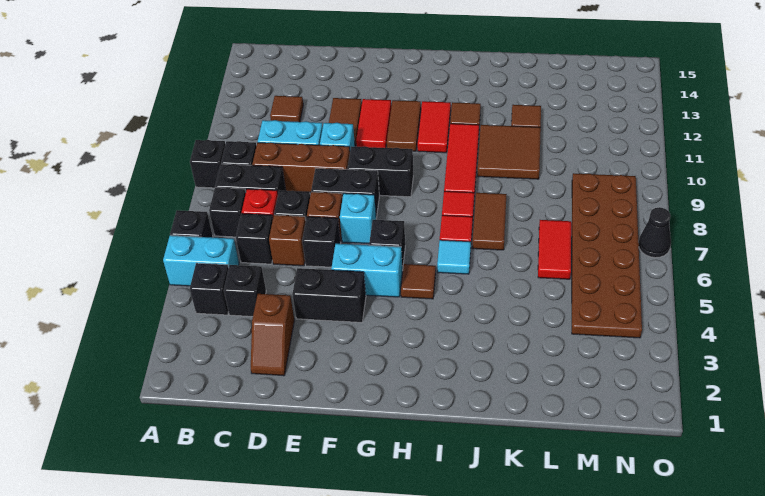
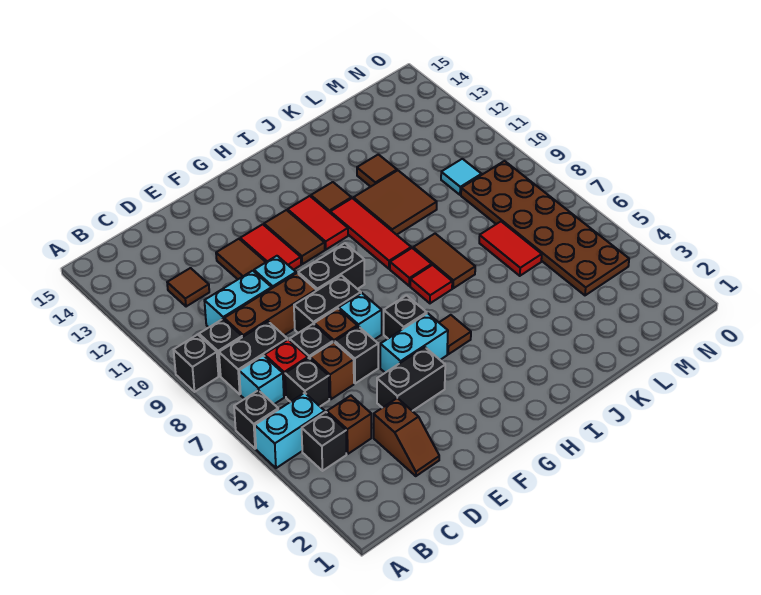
black 1x1 brick [209,188,246,237] -> cyan 1x1 brick [239,355,284,404]
black 1x1 brick [224,265,266,316] -> brown 1x1 brick [327,396,371,454]
cyan 1x1 tile [437,240,471,274] -> cyan 1x1 tile moved to [441,159,481,195]
black 1x1 cone [639,207,671,258] -> none

